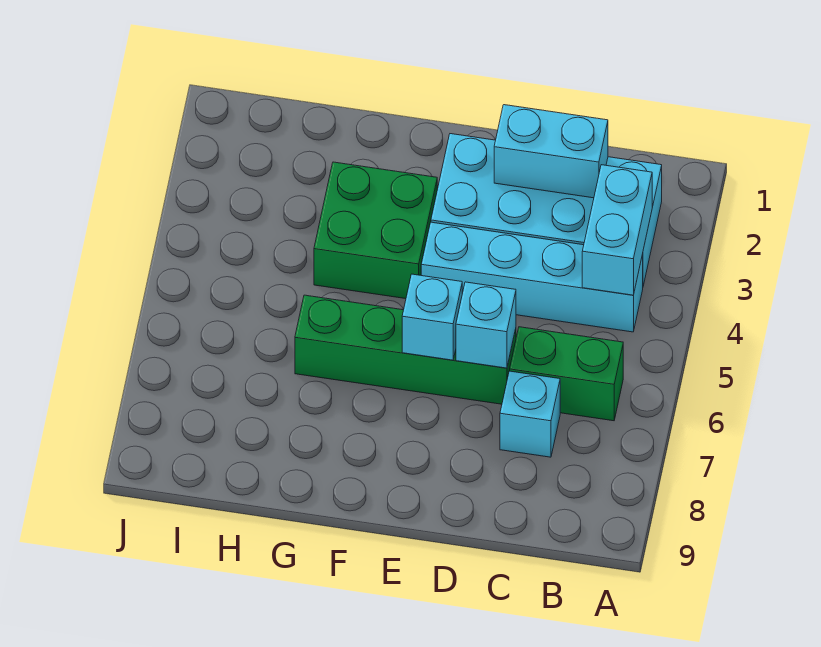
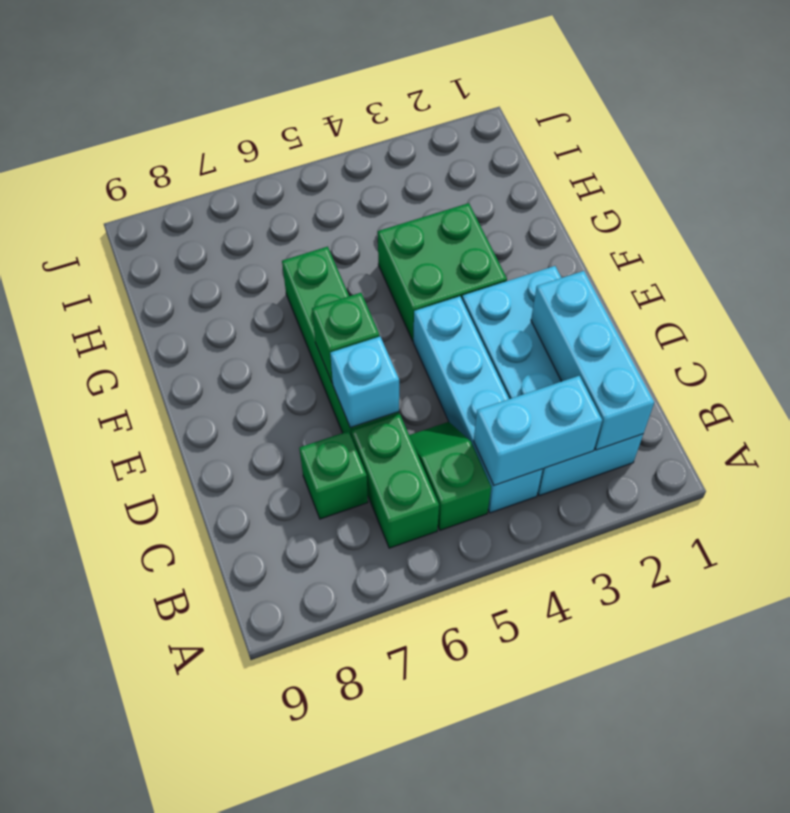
none -> green 1x2 slope [409,422,491,530]
cyan 1x2 brick [494,105,608,198] -> cyan 1x3 brick [531,271,654,450]
cyan 1x1 brick [500,371,560,457] -> green 1x1 brick [299,431,368,519]
cyan 1x1 brick [402,274,462,360] -> green 1x1 brick [312,293,380,383]

